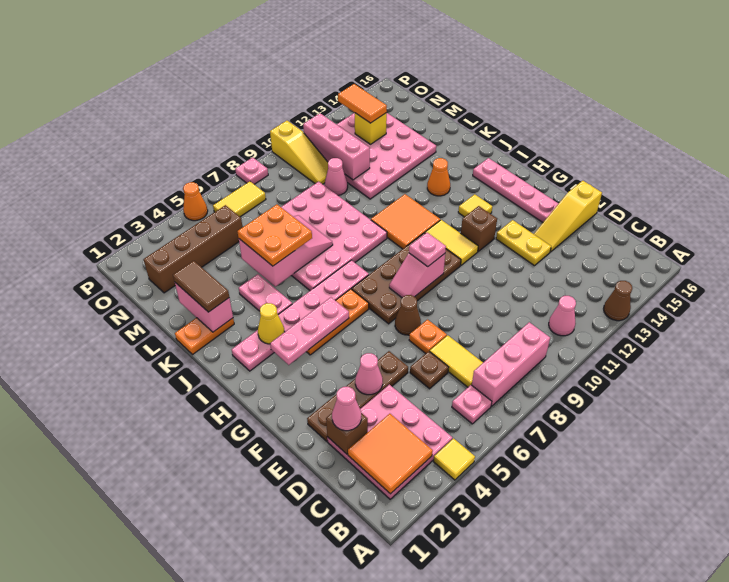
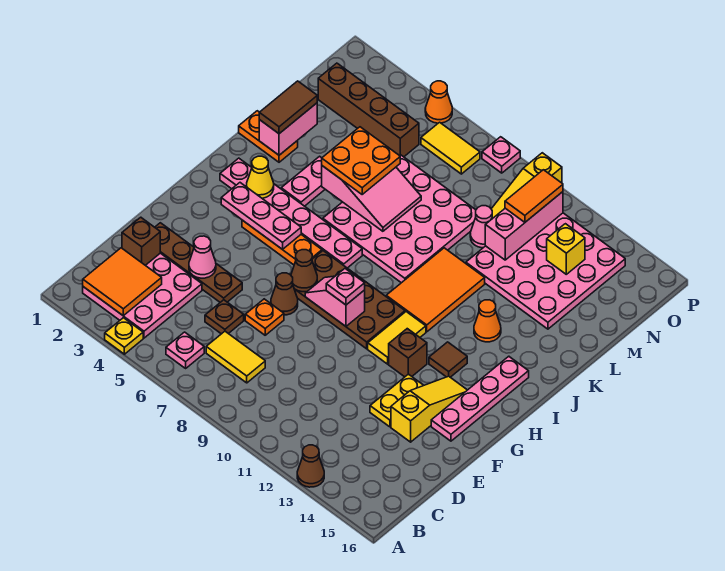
yellow 1x1 tile [434,438,475,480] -> yellow 1x1 plate [105,318,143,354]
pink 1x3 brick [472,322,550,406] -> none
pink 1x1 cone [549,296,576,336] -> none
yellow 1x2 tile [430,335,483,387] -> yellow 1x2 tile turned to [206,331,265,383]
pink 1x1 cone [332,387,361,431] -> none
yellow 1x3 slope [534,181,602,252] -> yellow 1x3 slope turned to [391,376,467,442]
none -> brown 1x1 cone [291,250,317,292]
yellow 1x1 tile [458,194,492,217] -> brown 1x1 tile [429,342,467,377]
orange 2x2 tile [371,194,440,249] -> orange 2x3 tile [386,248,485,332]
orange 1x2 tile [338,84,387,123] -> orange 1x2 tile moved to [505,170,563,222]

